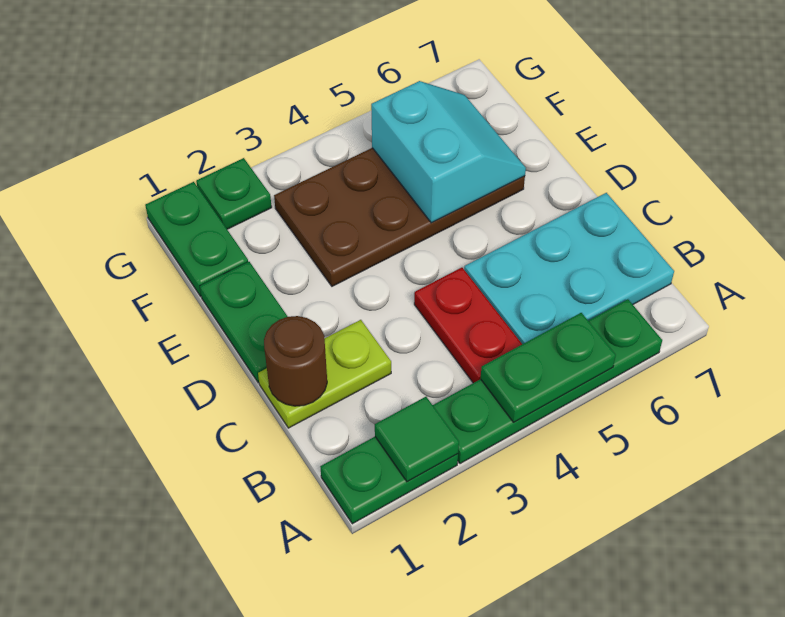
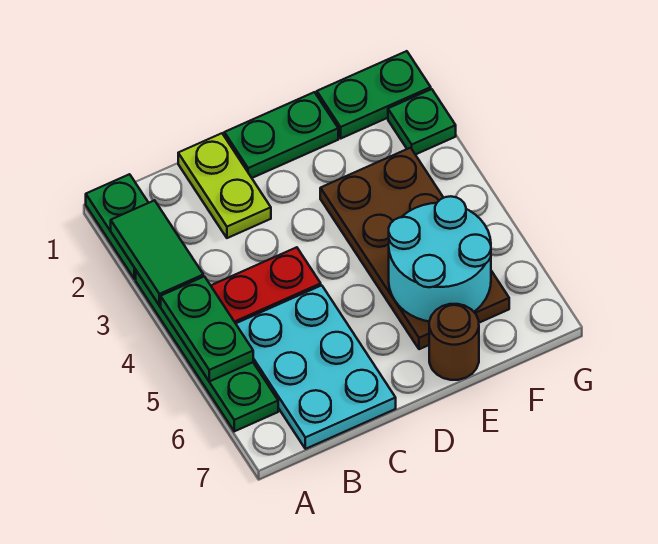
green 1x1 tile [375,397,459,482] -> green 1x2 tile [111,200,203,305]
brown 1x1 round brick [264,316,327,406] -> brown 1x1 round brick moved to [429,304,479,380]
cyan 2x2 slope [371,81,526,223] -> cyan 2x2 round brick [389,196,491,321]

